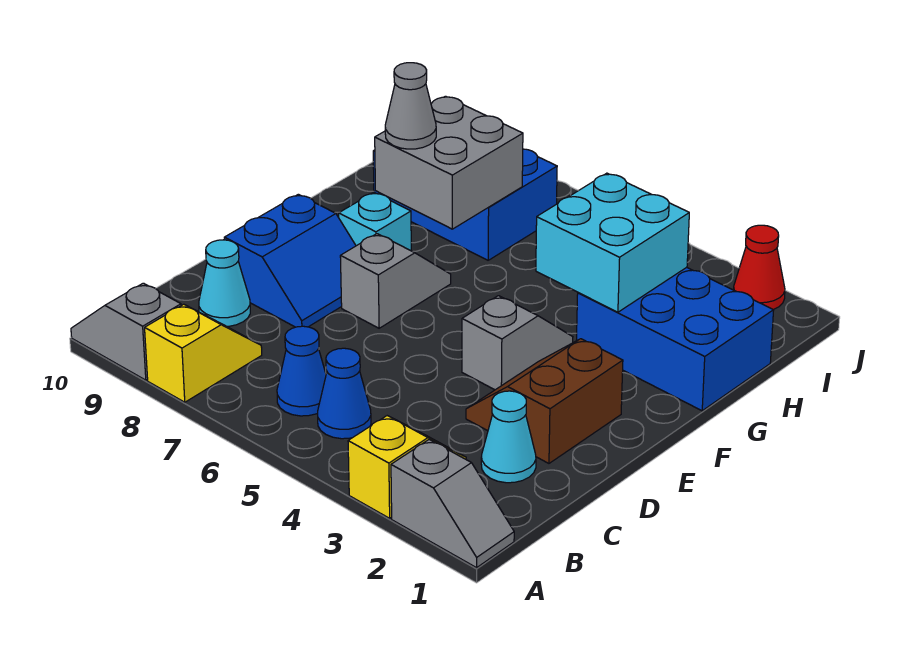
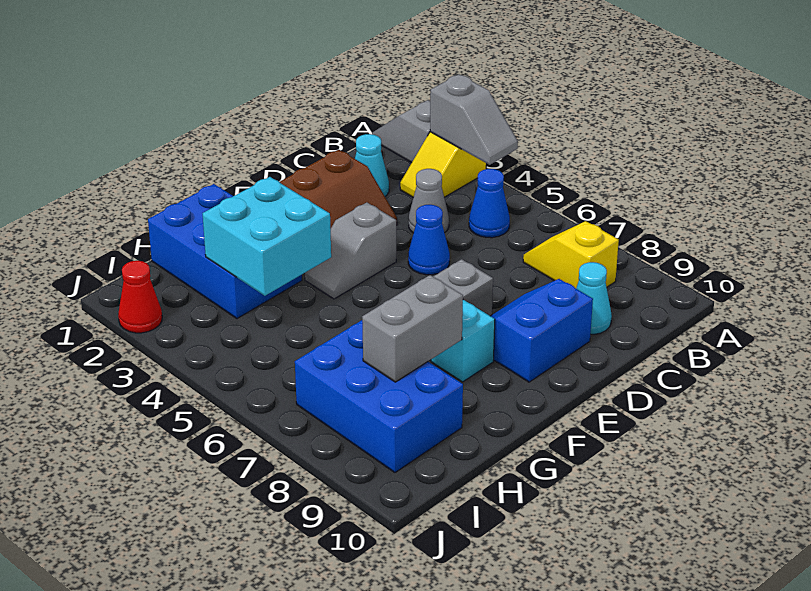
yellow 1x2 slope [145,304,262,402] -> yellow 1x2 slope turned to [523,221,619,288]
grey 1x2 slope [71,283,181,380] -> grey 1x2 slope moved to [430,74,518,165]
blue 1x1 cone [277,326,326,416] -> blue 1x1 cone moved to [408,205,450,275]
grey 2x2 brick [375,96,523,229] -> grey 1x2 brick [362,275,463,382]
grey 1x1 cone [385,63,436,149] -> grey 1x1 cone moved to [409,169,449,233]

